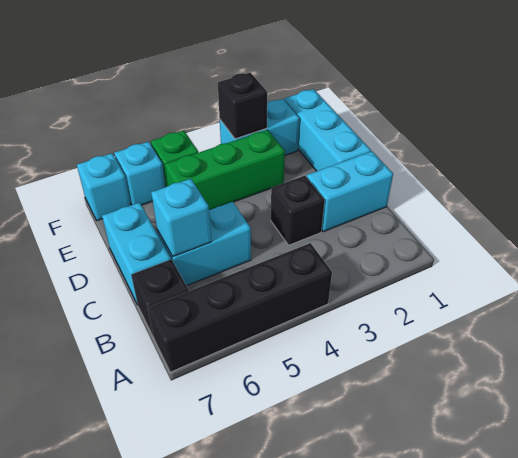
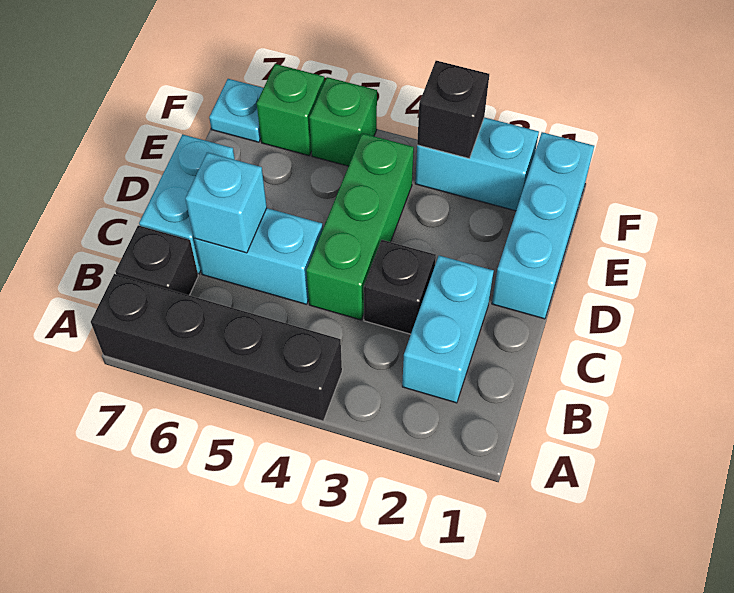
cyan 1x2 brick [307,151,393,232] -> cyan 1x2 brick turned to [402,256,494,403]
green 1x3 brick [165,130,285,210] -> green 1x3 brick turned to [306,133,414,320]
cyan 1x1 brick [114,142,166,205] -> green 1x1 brick [257,64,325,156]
cyan 1x1 brick [77,153,131,221] -> cyan 1x1 plate [209,79,263,142]

